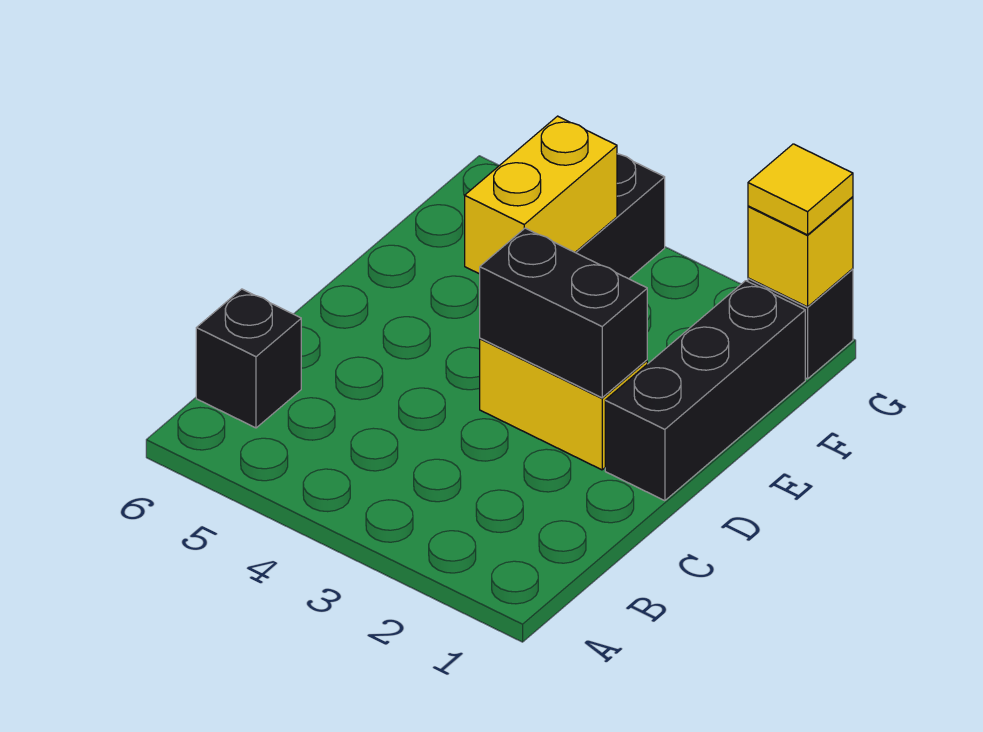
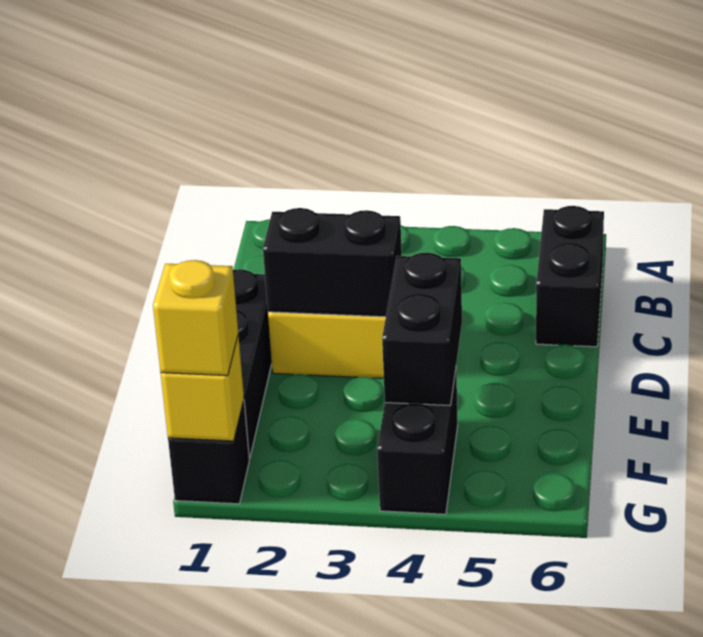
black 1x1 brick [196,289,301,428] -> black 1x2 brick [536,206,604,347]
yellow 1x2 brick [465,116,617,274] -> black 1x2 brick [382,253,462,406]
yellow 1x1 tile [748,144,853,235] -> yellow 1x1 brick [153,260,238,376]

